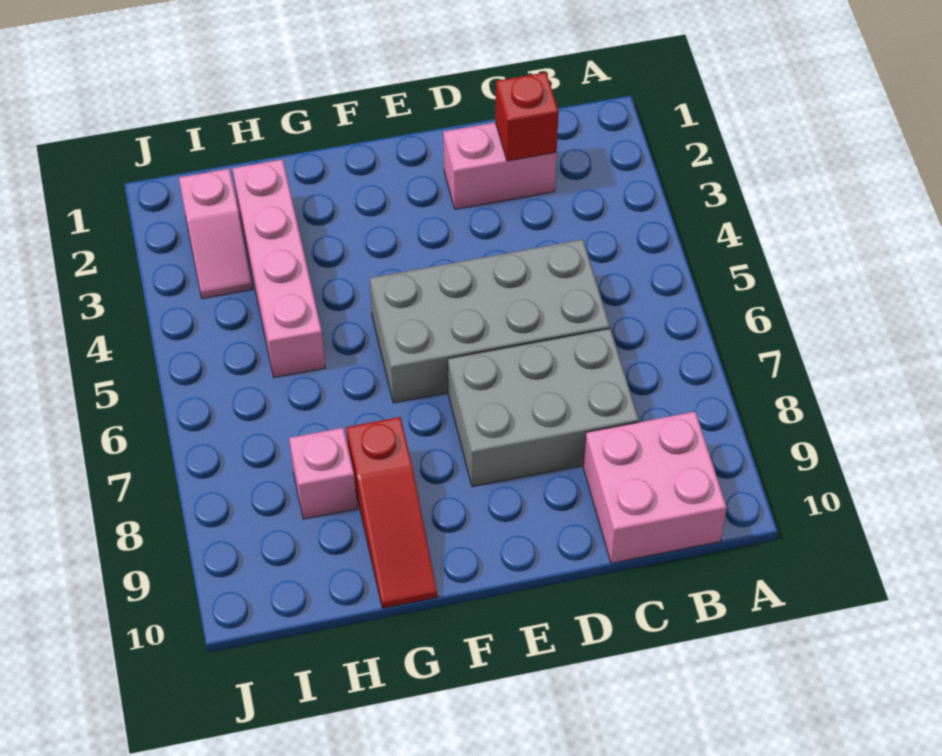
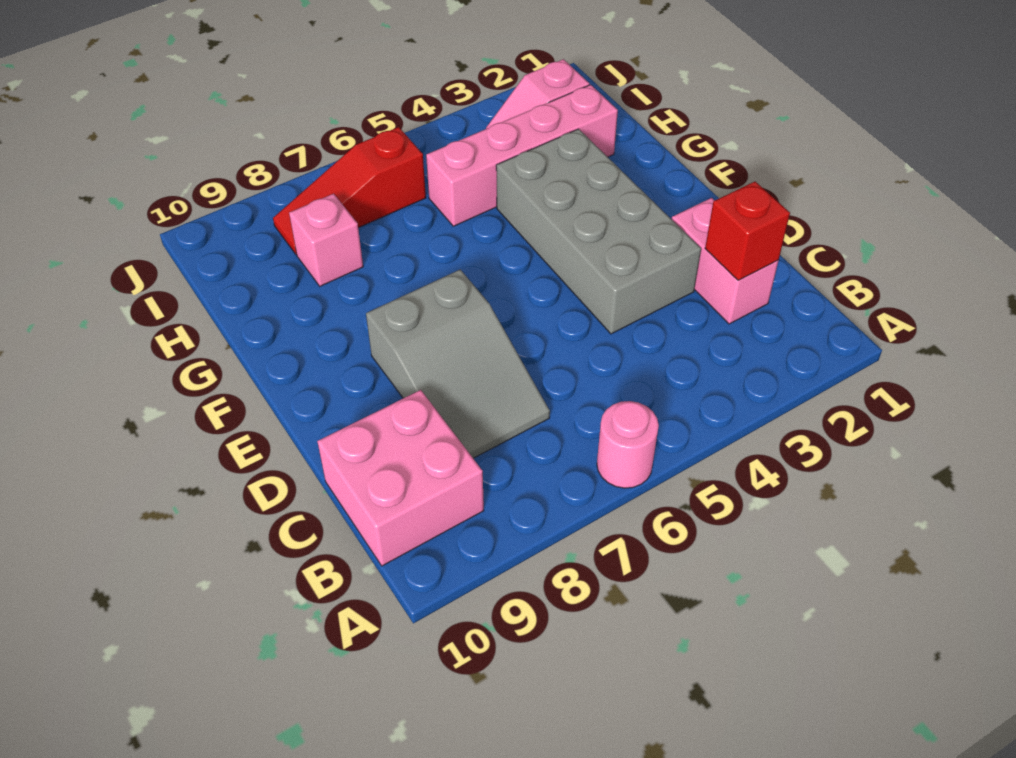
none -> pink 1x1 round brick [597,401,659,488]
grey 2x4 brick [370,240,610,403] -> grey 2x4 brick moved to [496,129,701,334]
grey 2x3 brick [448,329,639,487] -> grey 2x3 slope [366,269,550,458]
red 1x3 slope [346,417,437,608] -> red 1x3 slope moved to [273,127,426,255]

